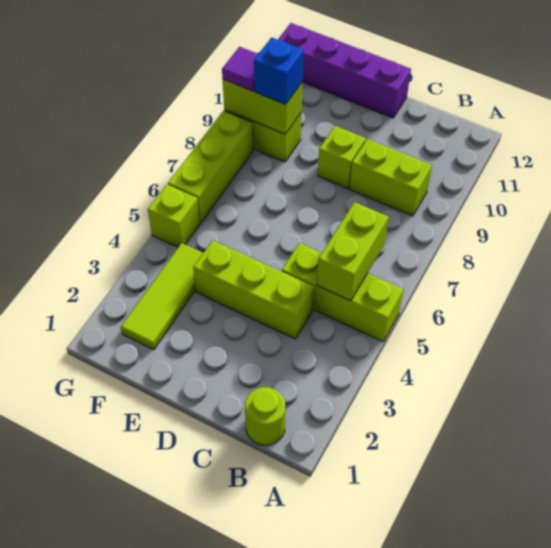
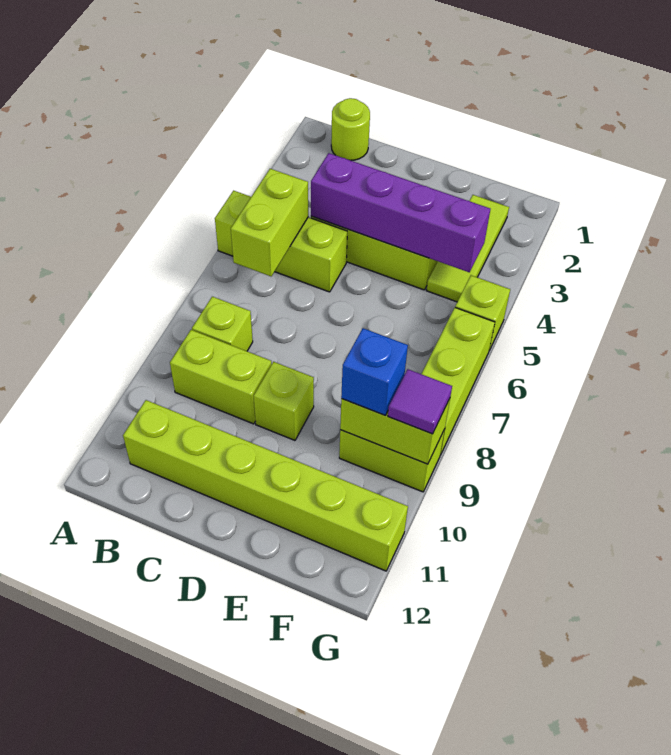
none -> lime 1x1 brick [192,297,253,351]
none -> lime 1x6 brick [123,400,408,571]
purple 1x4 brick [278,23,411,118] -> purple 1x4 brick moved to [311,153,490,272]

